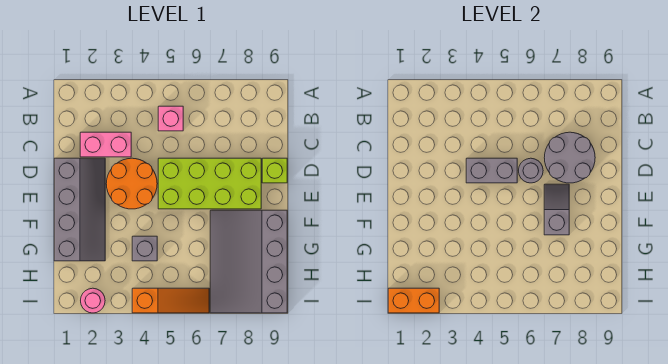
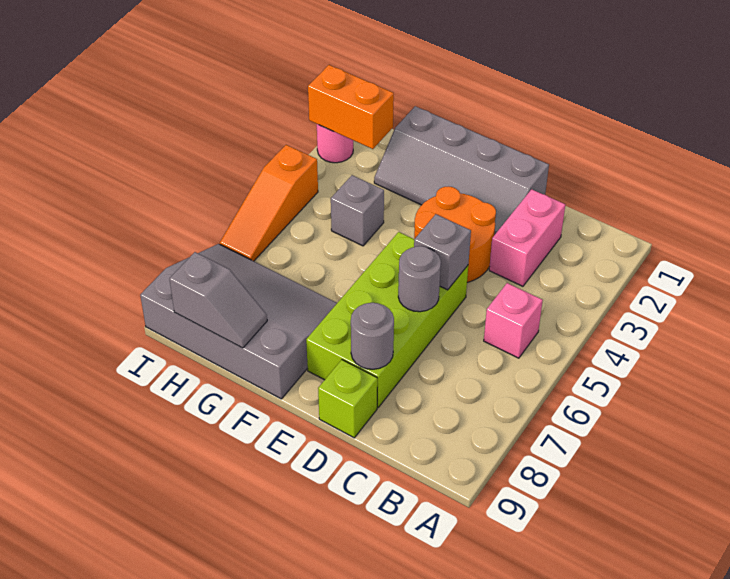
grey 2x2 round brick [544,132,595,183] -> grey 1x1 round brick [351,303,394,369]
grey 1x2 brick [466,158,517,183] -> grey 1x1 brick [414,214,471,290]
grey 1x2 slope [544,184,569,235] -> grey 1x2 slope moved to [170,252,267,348]
orange 1x2 brick [388,288,439,313] -> orange 1x2 brick turned to [308,65,394,149]

